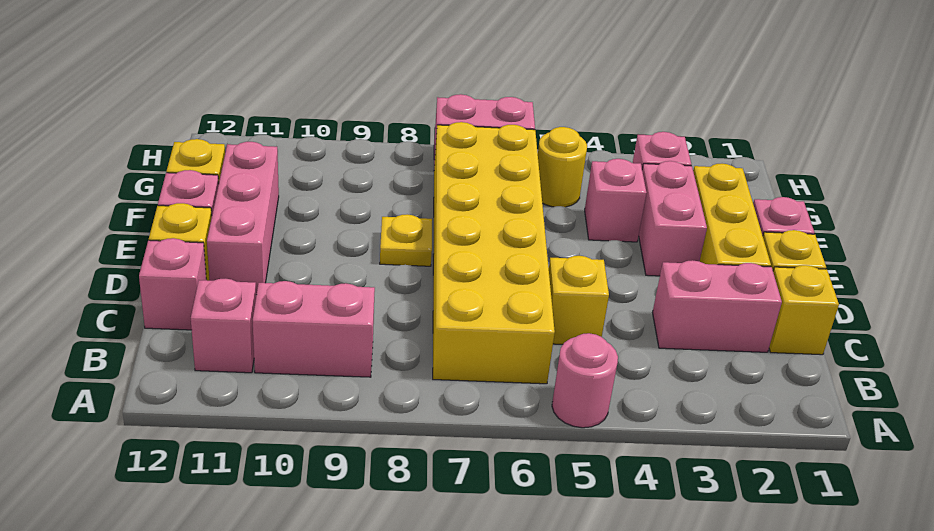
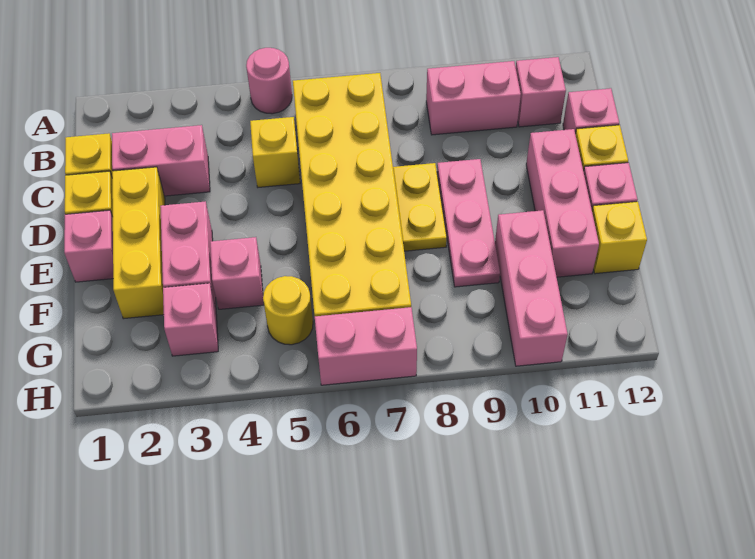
none -> pink 1x3 plate [437,159,500,287]
yellow 1x1 plate [380,214,432,266] -> yellow 1x2 plate [393,163,447,251]
none -> pink 1x3 brick [495,210,568,366]

